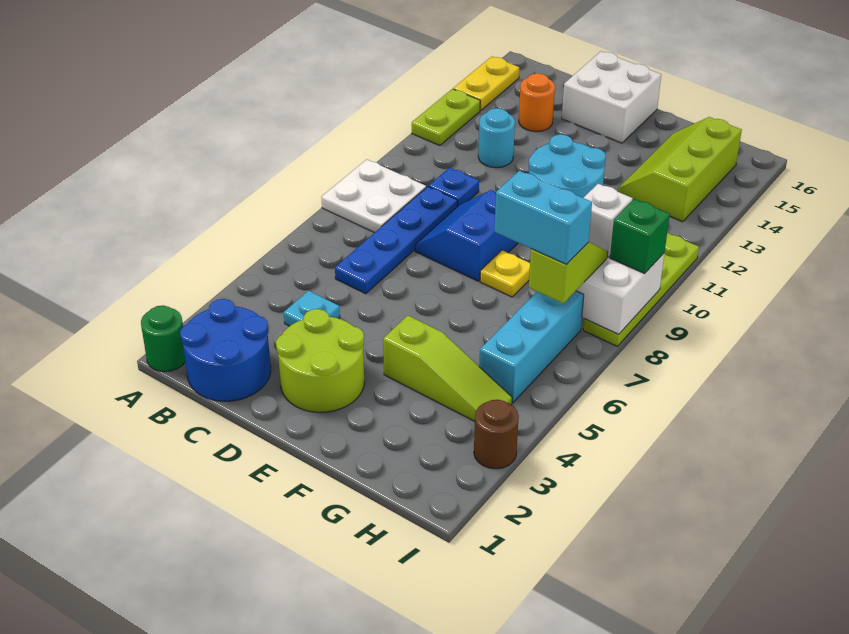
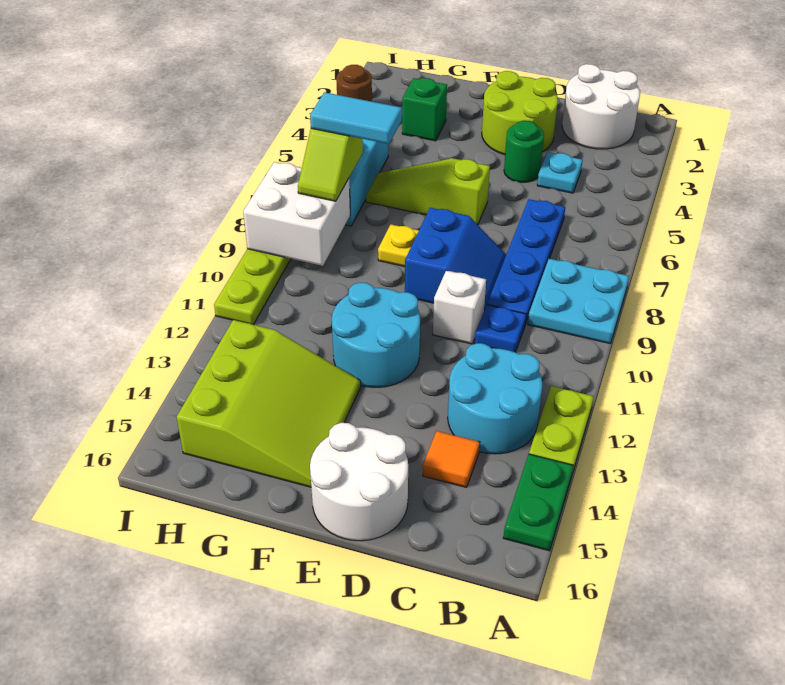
green 1x1 round brick [141,305,185,372] -> green 1x1 round brick moved to [504,121,544,182]
white 2x2 plate [322,159,426,233] -> cyan 2x2 plate [528,259,629,344]
yellow 1x2 plate [453,56,519,111] -> green 1x2 plate [503,454,573,551]
blue 2x2 round brick [180,299,271,401] -> white 2x2 round brick [562,64,640,149]
cyan 1x1 round brick [478,108,515,168] -> cyan 2x2 round brick [448,343,542,454]
orange 1x1 round brick [519,73,555,132] -> orange 1x1 tile [423,431,480,487]
white 2x2 brick [562,51,661,143] -> white 2x2 round brick [310,423,408,541]
lime 1x3 slope [383,315,512,421] -> lime 1x3 slope moved to [366,158,490,225]
cyan 1x2 brick [494,171,592,265] -> cyan 1x2 tile [310,92,402,144]
lime 2x3 slope [618,117,742,222] -> lime 3x3 slope [177,320,361,487]
white 1x1 brick [584,184,633,257] -> white 1x1 brick moved to [433,270,486,344]
green 1x1 brick [610,199,670,274] -> green 1x1 brick moved to [402,78,447,141]

